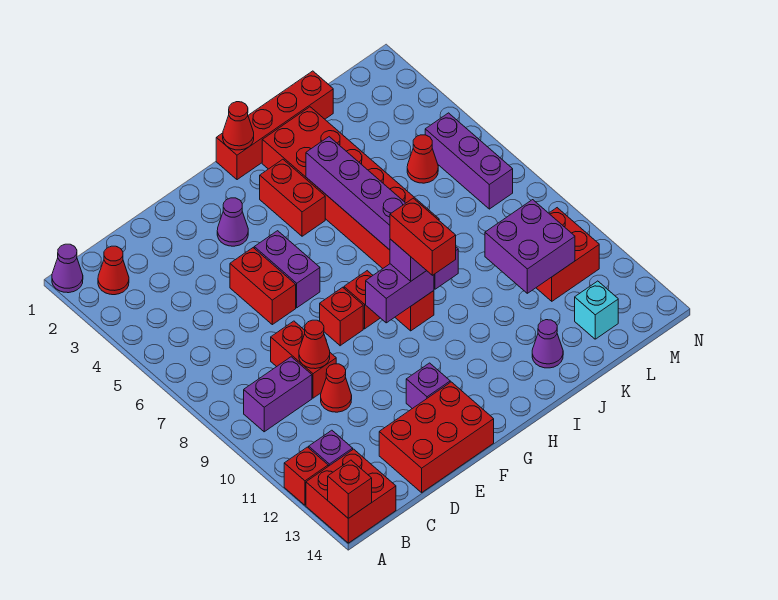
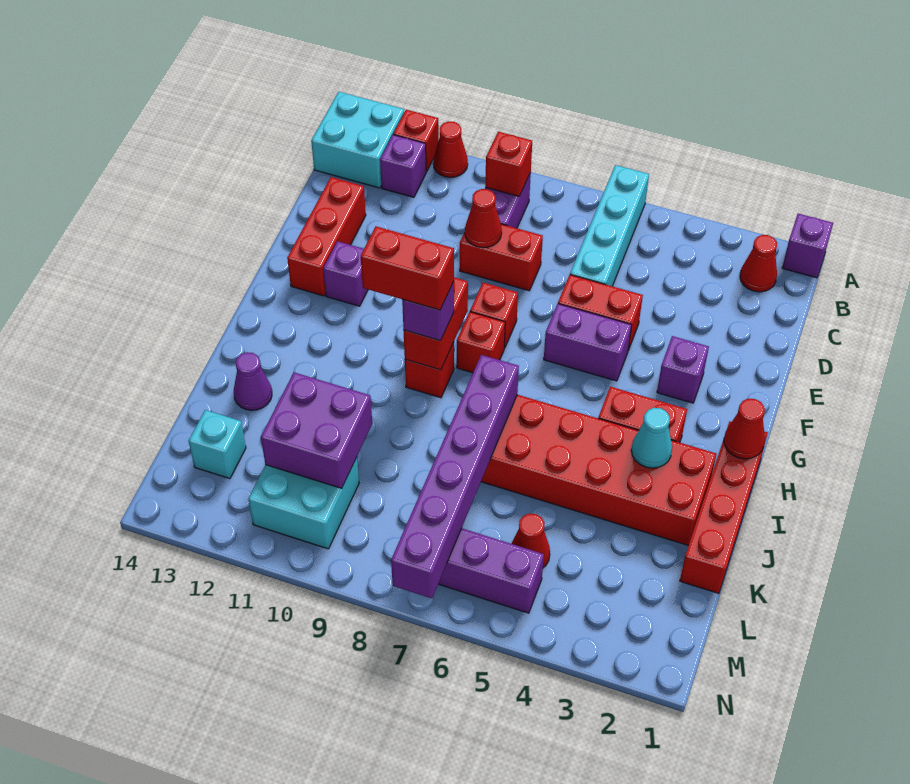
purple 1x1 cone [52,244,83,293] -> purple 1x1 brick [782,214,833,278]
none -> cyan 1x4 brick [570,165,649,286]
red 2x2 brick [306,449,396,543] -> cyan 2x2 brick [311,92,404,188]
red 1x1 brick [328,460,372,518] -> red 1x1 brick moved to [485,132,532,196]
red 1x1 cone [321,364,352,412] -> red 1x1 cone moved to [433,121,468,177]
red 2x3 brick [379,382,494,492] -> red 1x3 brick [287,177,366,296]
purple 1x1 cone [217,198,248,246] -> purple 1x1 brick [657,336,709,403]
purple 1x2 brick [366,264,434,323] -> red 1x2 brick [404,277,468,370]
none -> cyan 1x1 cone [631,408,672,468]
purple 1x6 brick [306,137,458,289] -> purple 1x6 brick turned to [391,355,519,598]
red 2x2 brick [536,208,599,301] -> cyan 2x2 brick [248,457,359,549]

